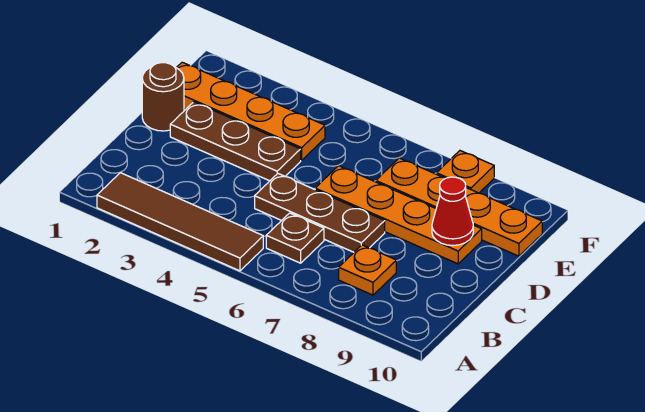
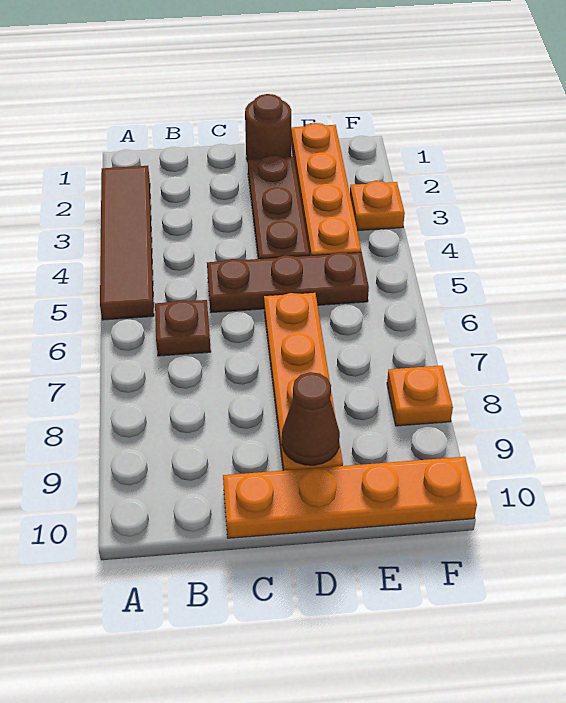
orange 1x1 plate [339,245,396,295] -> orange 1x1 plate moved to [350,181,405,231]
brown 1x3 plate [255,174,385,252] -> brown 1x3 plate turned to [207,252,369,313]
red 1x1 cone [432,177,473,246] -> brown 1x1 cone [282,372,340,465]
orange 1x4 plate [376,158,542,256] -> orange 1x4 plate turned to [223,457,477,538]

